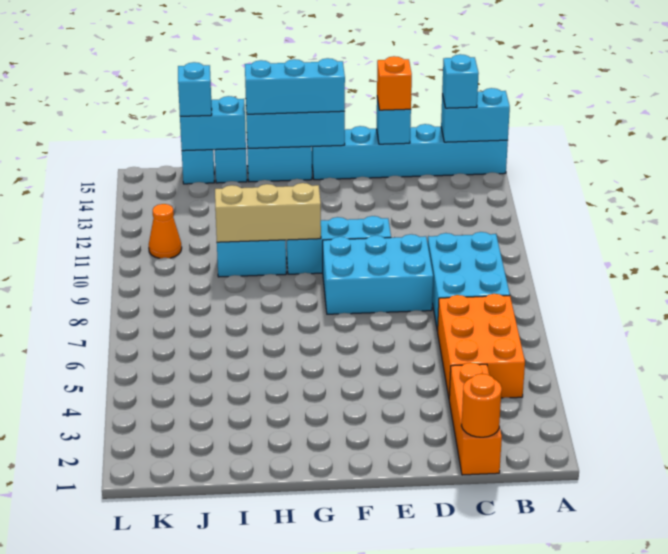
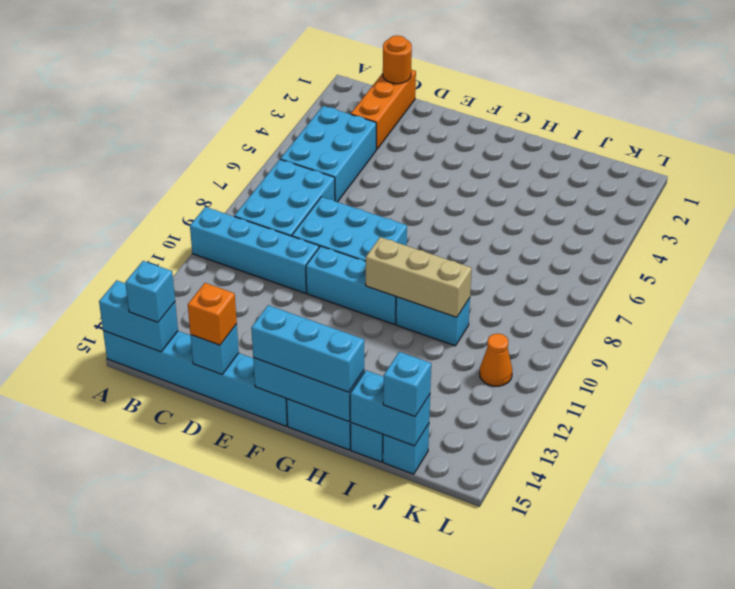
none -> cyan 1x4 brick [190,207,319,293]
orange 2x3 brick [438,294,525,398] -> cyan 2x3 brick [280,106,376,202]

